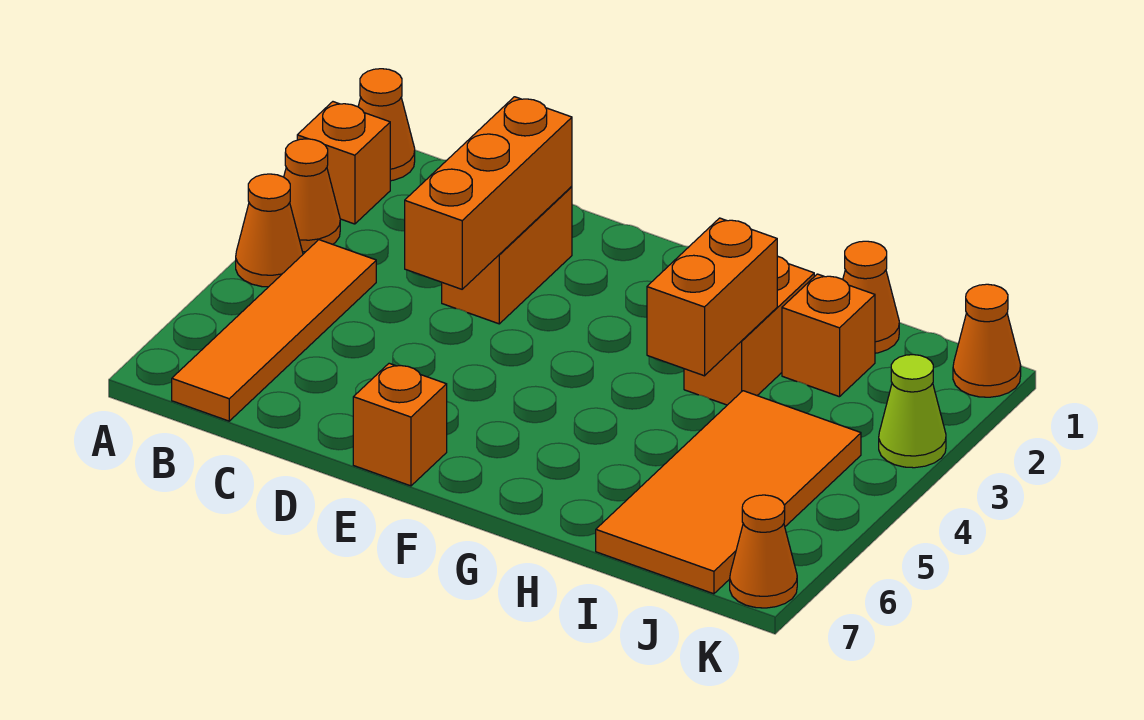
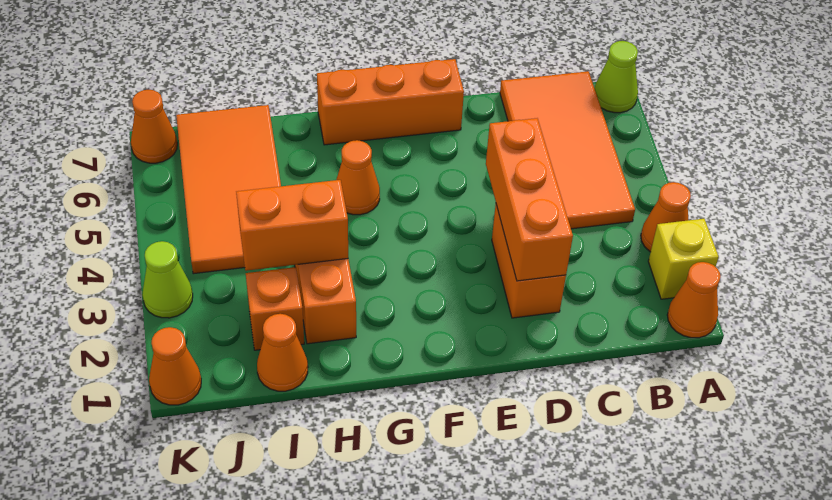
orange 1x1 brick [297,102,390,224] -> yellow 1x1 brick [648,219,719,299]
orange 1x1 cone [236,174,303,287] -> orange 1x1 cone moved to [336,140,380,215]
none -> lime 1x1 cone [595,41,638,113]
orange 1x4 tile [172,240,376,421] -> orange 2x4 tile [500,71,635,229]
orange 1x1 brick [353,363,447,486] -> orange 1x3 brick [317,59,464,145]
orange 1x2 brick [647,218,777,376] -> orange 1x2 brick turned to [236,180,348,271]

